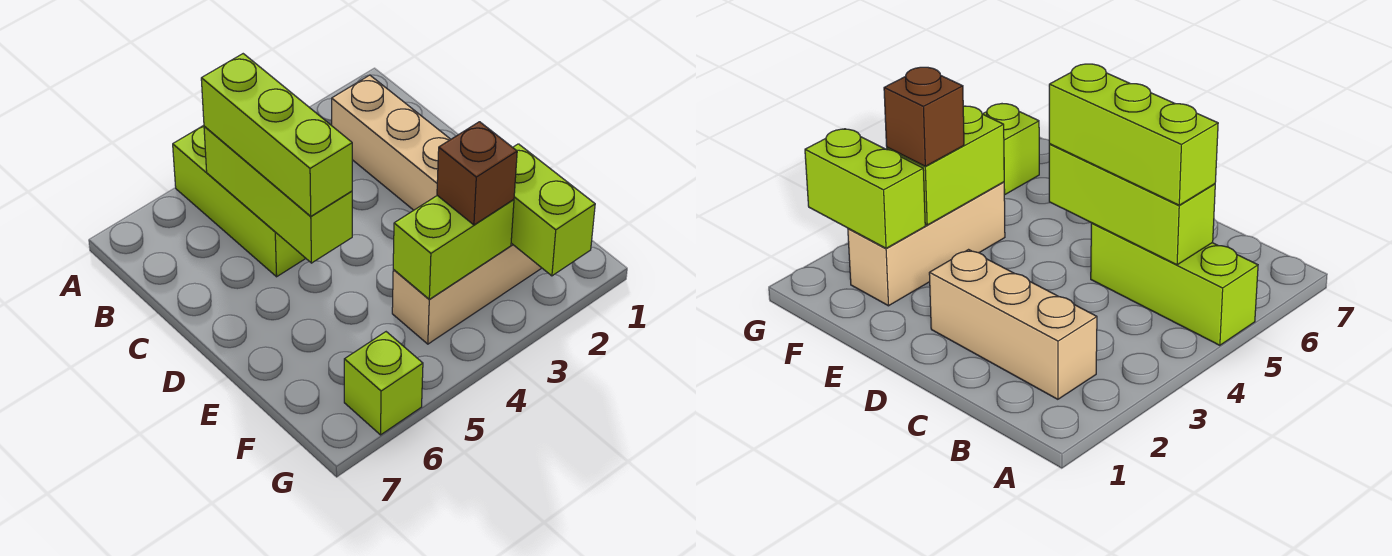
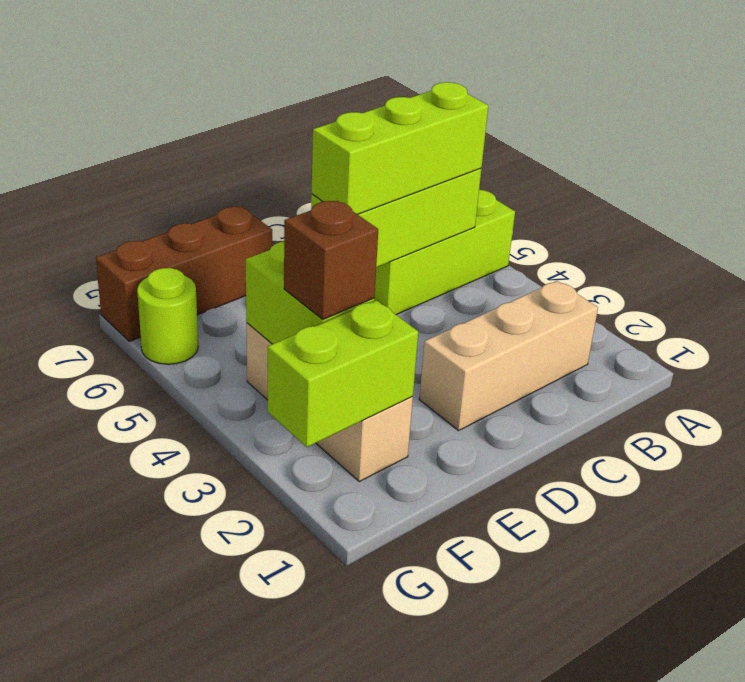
none -> brown 1x3 brick [96,206,272,341]
lime 1x1 brick [344,332,423,435] -> lime 1x1 round brick [137,268,198,364]

